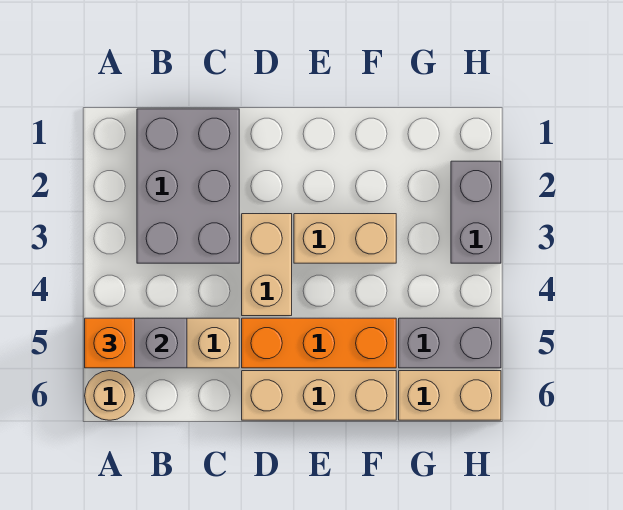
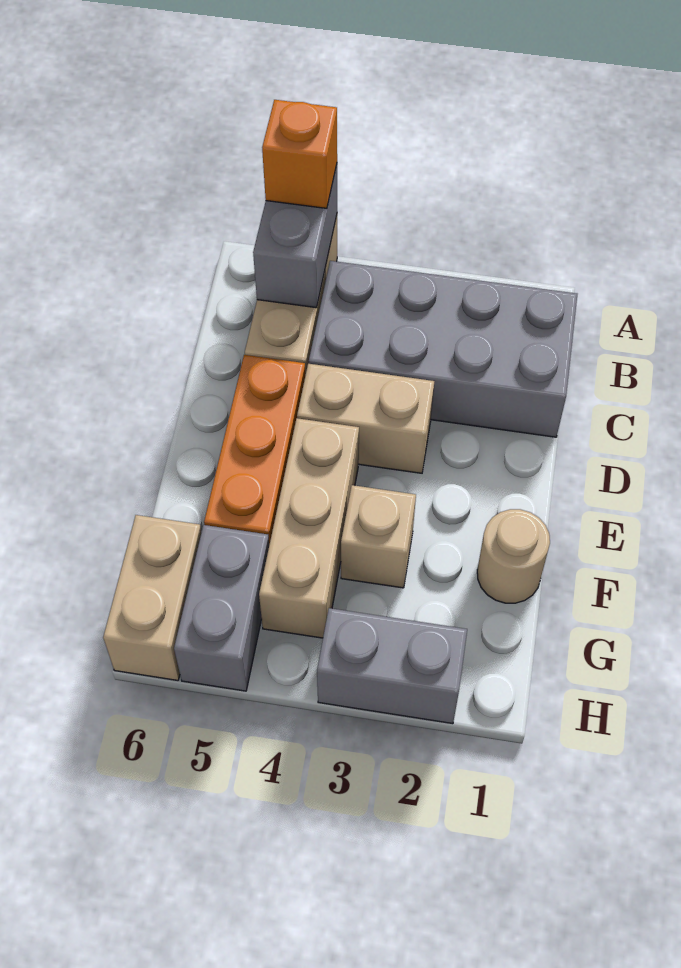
tan 1x1 round brick [85,371,134,420] -> tan 1x1 round brick moved to [477,509,550,603]
grey 2x3 brick [137,109,239,263] -> grey 2x4 brick [309,261,577,437]
tan 1x3 brick [242,371,396,420] -> tan 1x3 brick moved to [259,418,359,638]
tan 1x2 brick [294,214,396,263] -> tan 1x1 brick [341,485,416,588]

